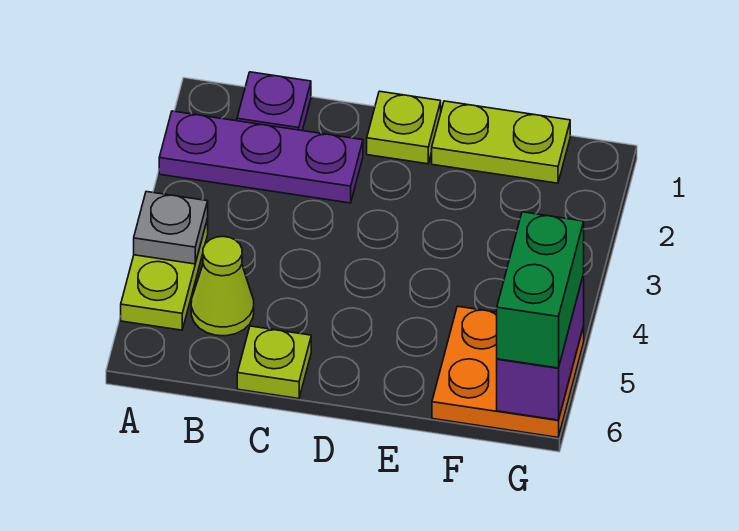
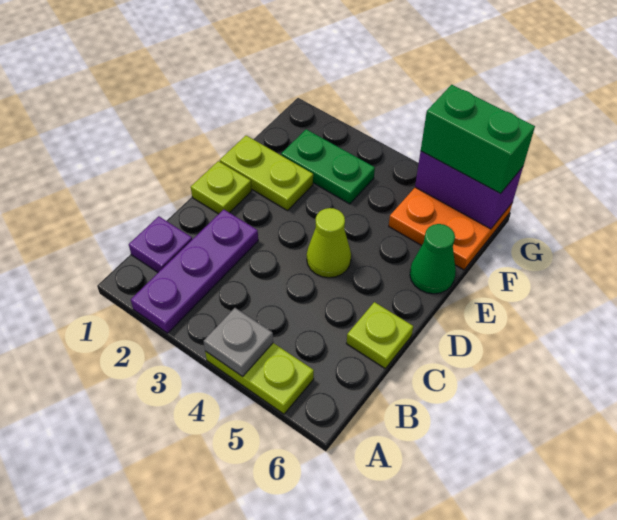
lime 1x1 cone [191,236,254,336] -> lime 1x1 cone moved to [307,208,351,278]
lime 1x2 plate [432,101,570,183] -> lime 1x2 plate turned to [220,136,313,211]
none -> green 1x1 cone [410,224,456,294]
none -> green 1x2 plate [281,129,375,204]

